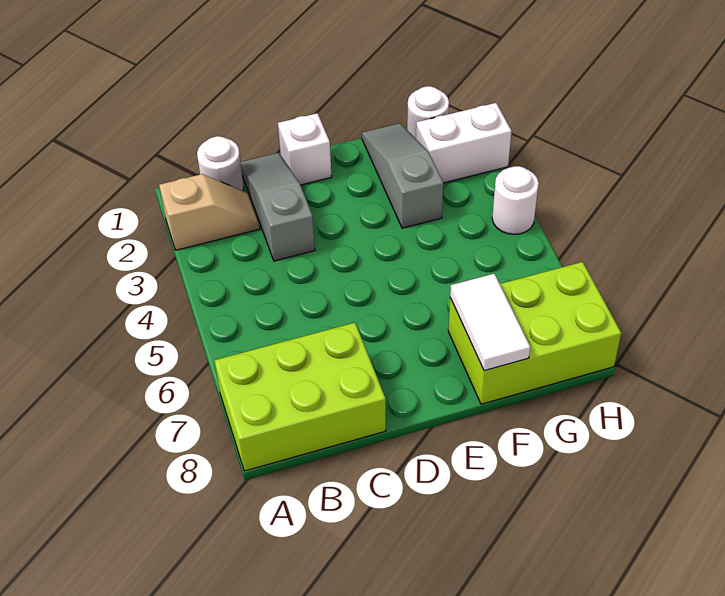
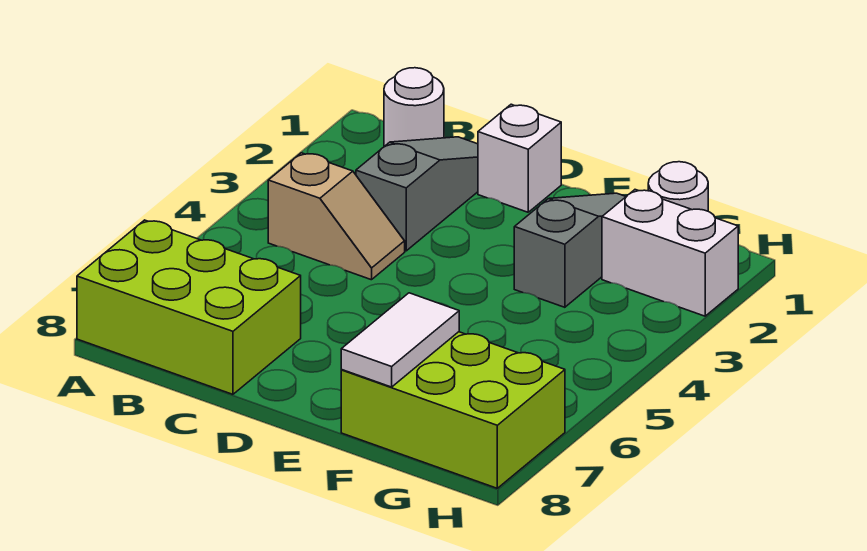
tan 1x2 slope [159,174,260,250] -> tan 1x2 slope moved to [268,153,405,280]
white 1x1 round brick [492,166,539,234] -> none

